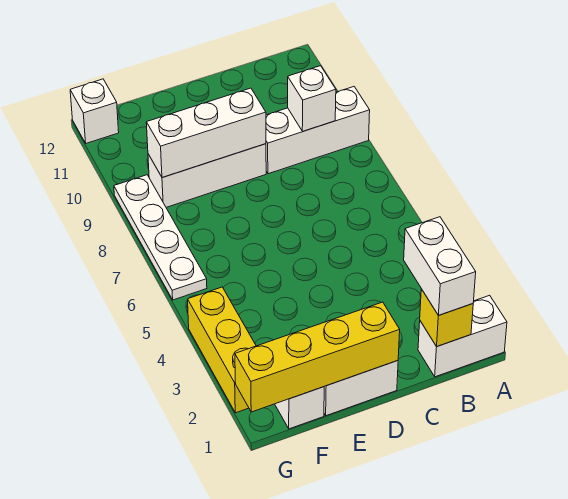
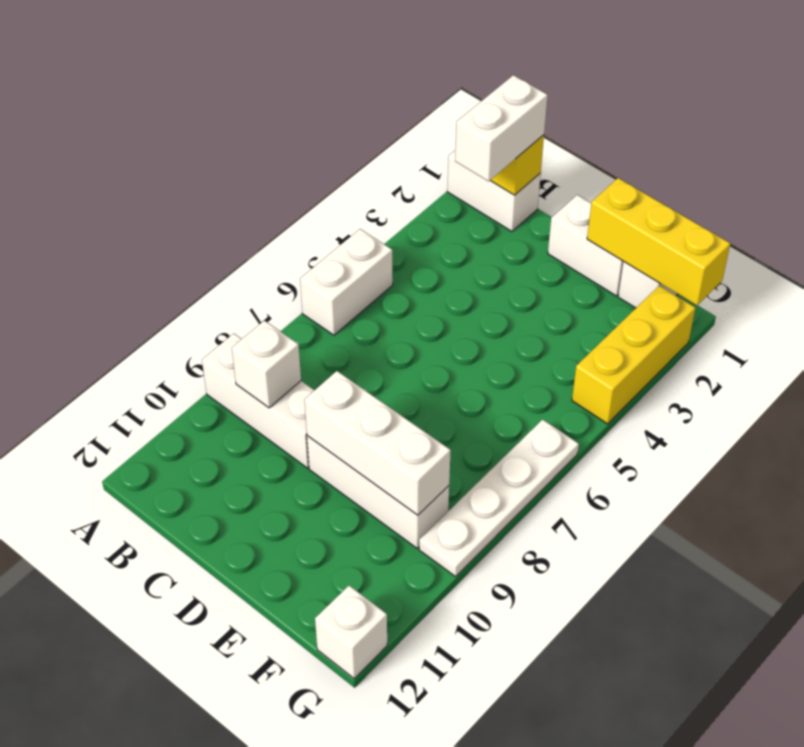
none -> white 1x2 brick [300,229,393,335]
yellow 1x4 brick [235,302,400,412] -> yellow 1x3 brick [587,178,730,305]

